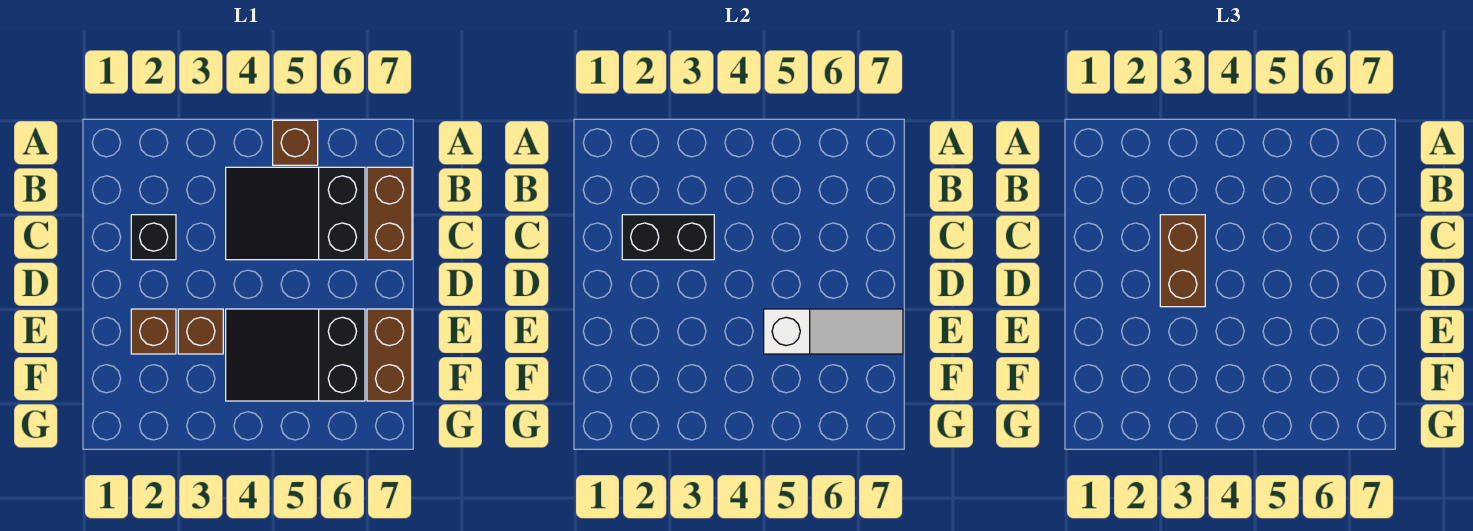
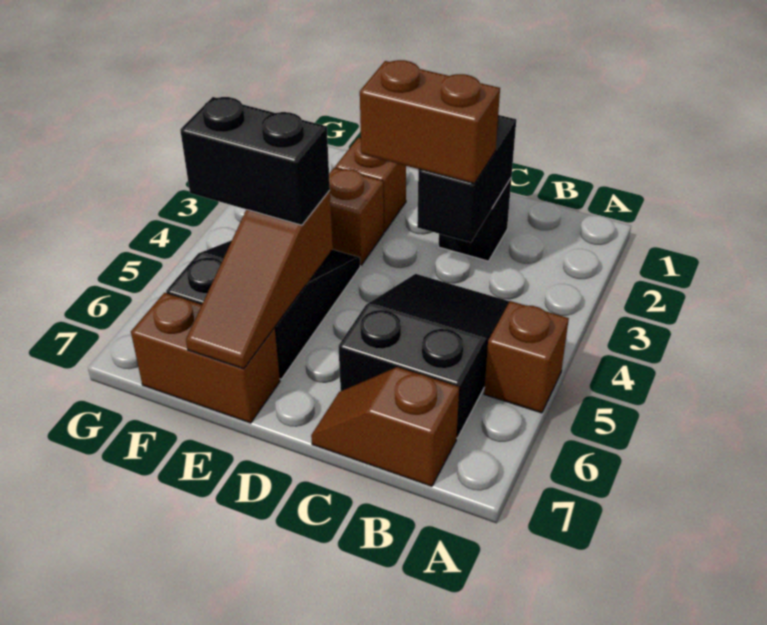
brown 1x2 brick [367,167,412,260] -> brown 1x2 slope [311,367,459,486]
white 1x3 slope [764,309,903,354] -> brown 1x3 slope [186,190,333,369]
none -> black 1x2 brick [180,97,330,225]

